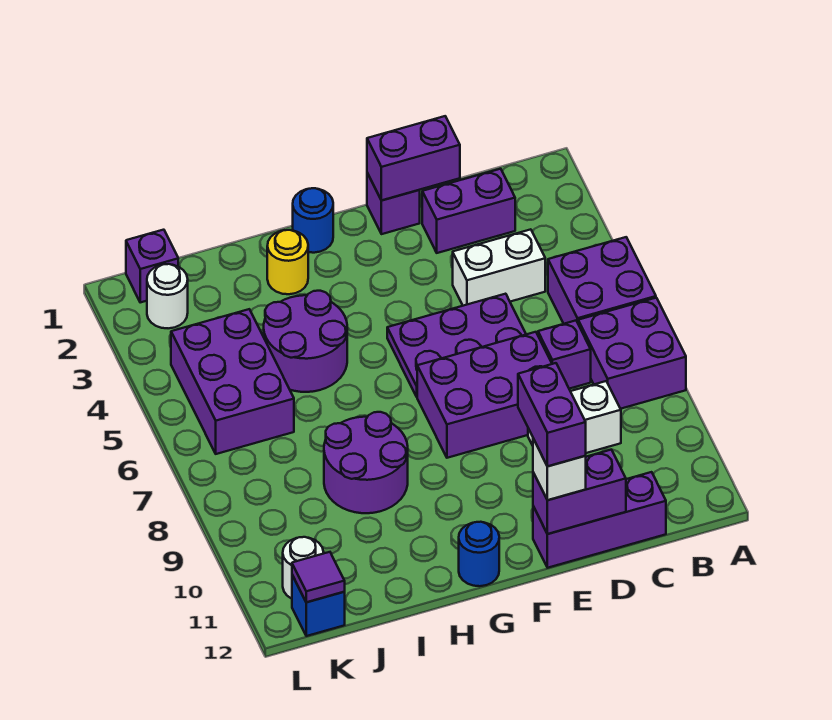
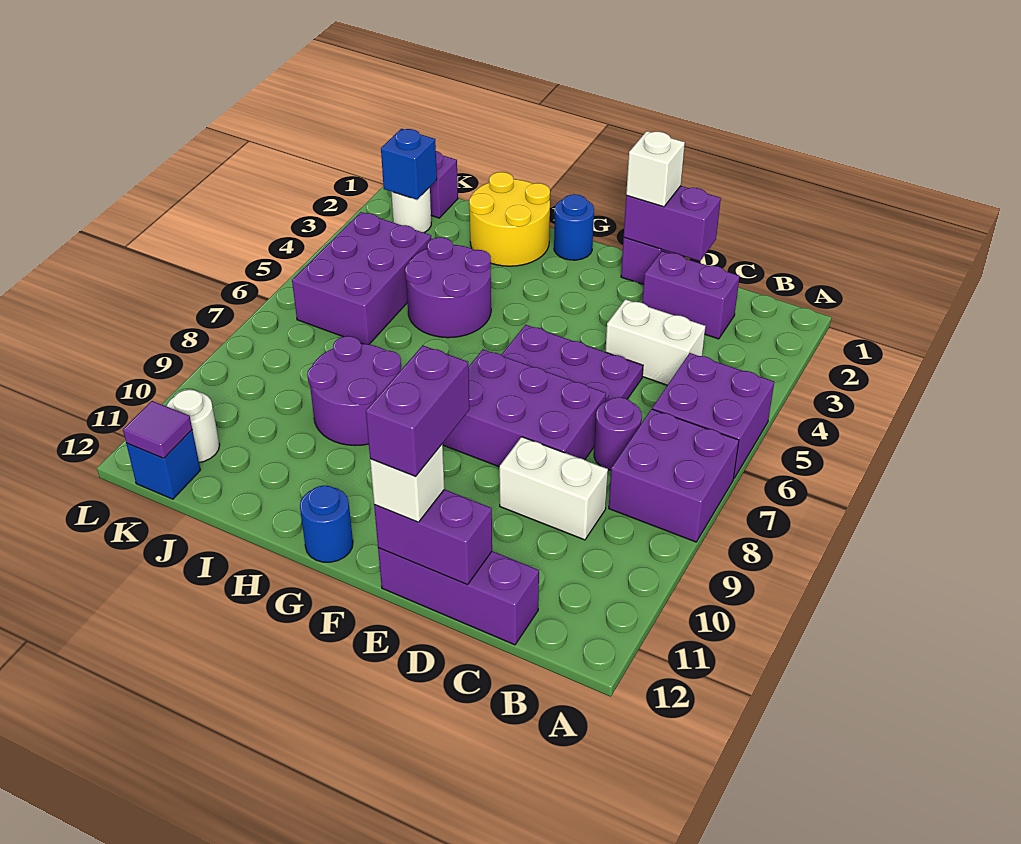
purple 1x1 brick [538,321,591,389] -> purple 1x1 round brick [594,397,642,470]
none -> white 1x1 brick [626,131,685,207]
yellow 1x1 round brick [267,230,308,294] -> yellow 2x2 round brick [469,172,550,266]
none -> blue 1x1 brick [381,129,437,200]

